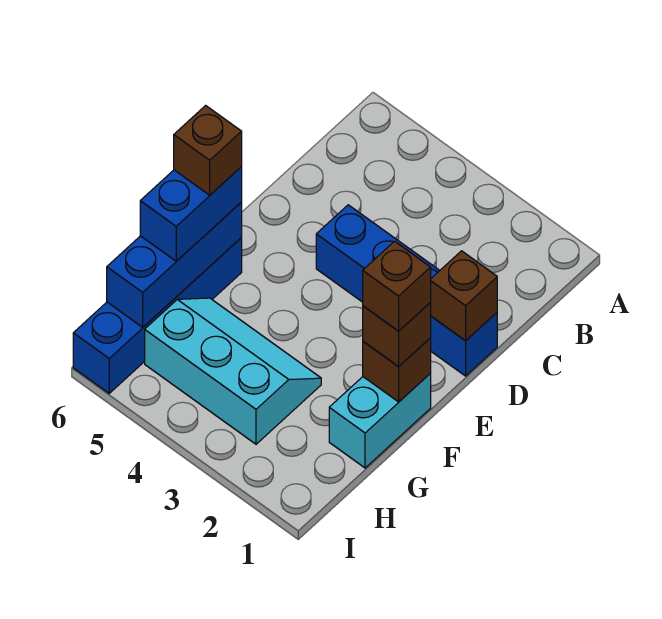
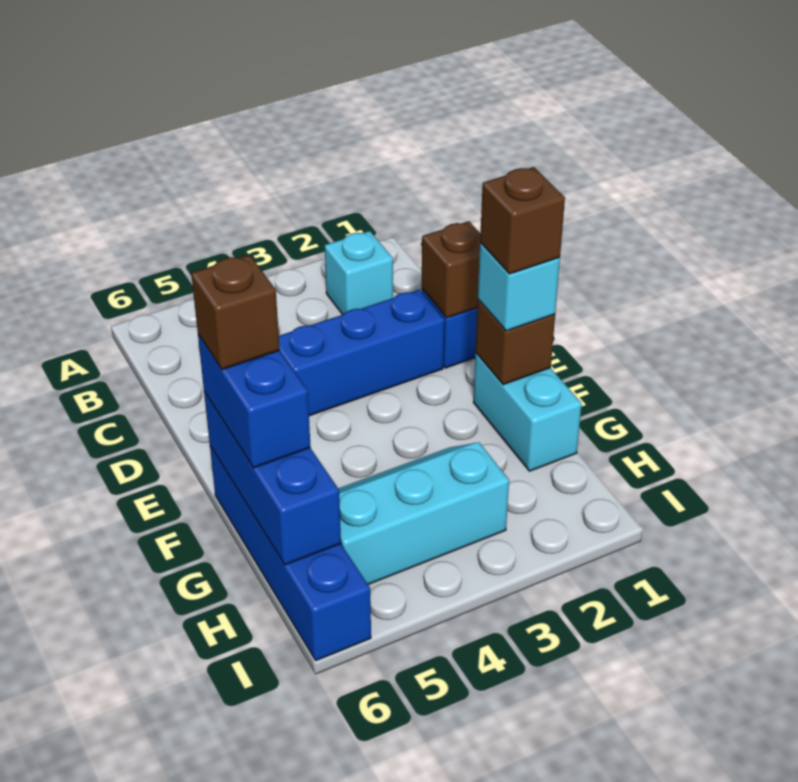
none -> cyan 1x1 brick [325,231,393,315]
brown 1x1 brick [363,303,431,367] -> cyan 1x1 brick [478,243,560,331]

